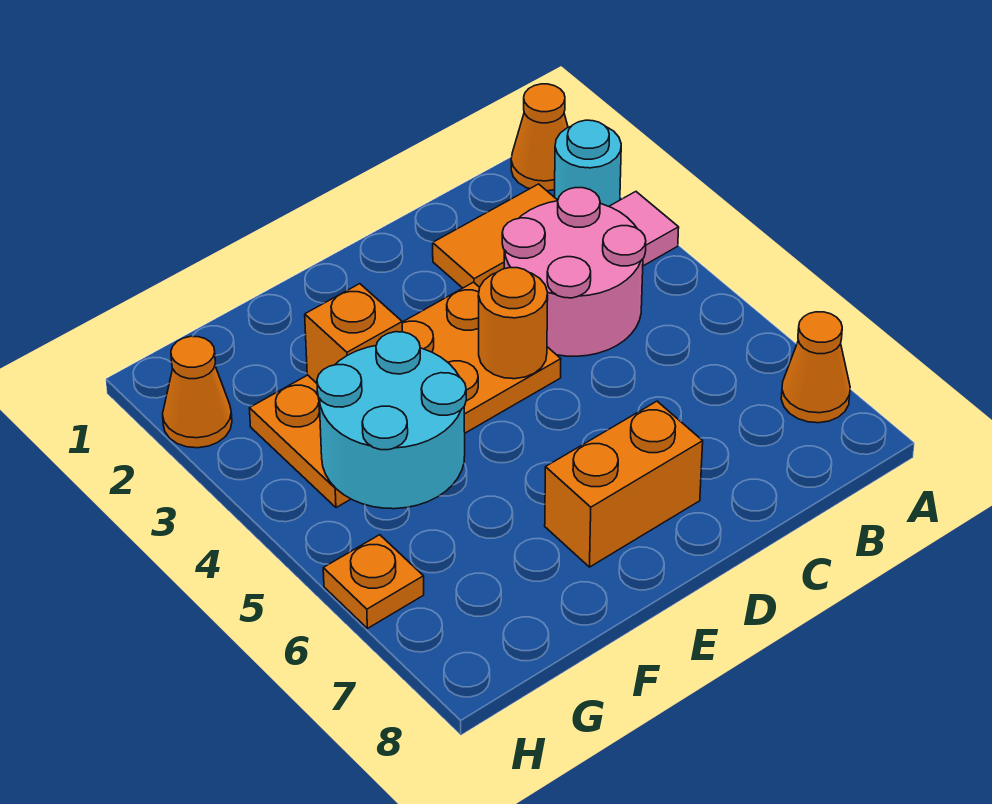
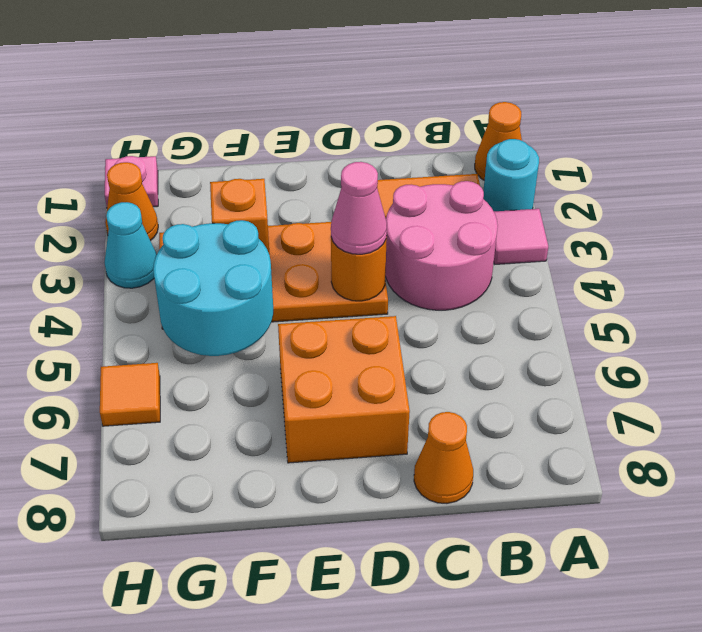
orange 1x1 cone [781,312,850,423] -> orange 1x1 cone moved to [414,412,473,503]
none -> pink 1x1 cone [331,162,387,254]
orange 1x2 brick [545,401,703,567] -> orange 2x2 brick [278,316,410,463]
none -> pink 1x1 plate [105,156,158,207]
none -> cyan 1x1 cone [105,202,157,288]
orange 1x1 plate [323,535,424,628] -> orange 1x1 tile [100,363,160,426]

